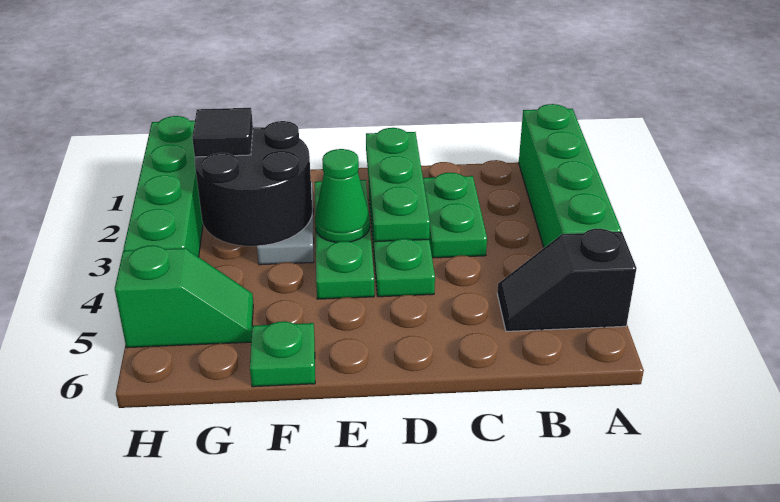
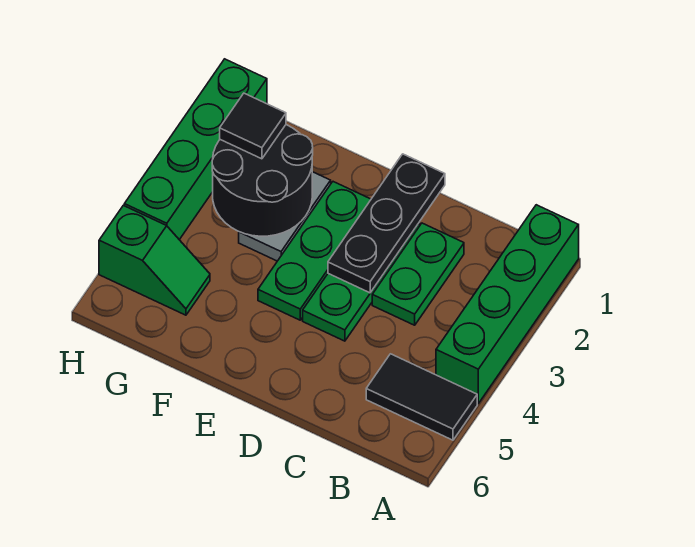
black 1x2 slope [497,229,637,331] -> black 1x2 tile [366,354,477,440]
green 1x3 plate [366,128,430,242] -> black 1x3 plate [328,154,445,293]
green 1x1 cone [315,149,370,242] -> none
green 1x1 plate [250,321,315,387] -> none

